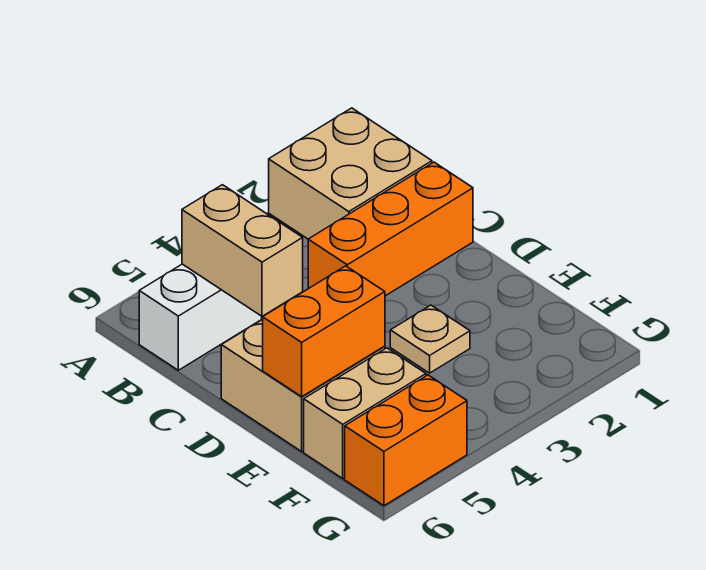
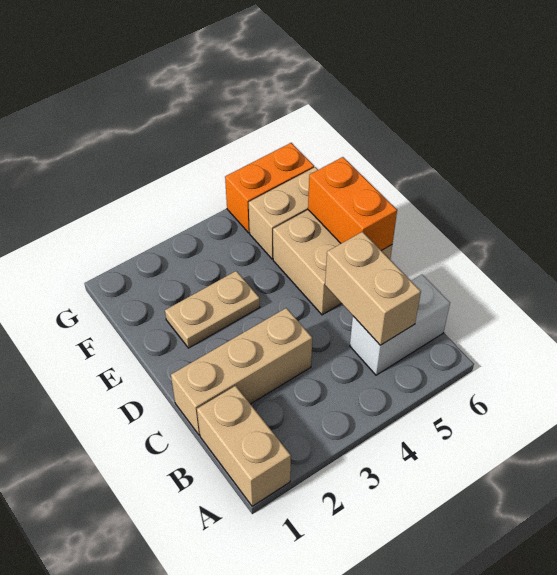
tan 2x2 brick [269,108,432,239] -> tan 1x2 brick [197,386,291,506]
orange 1x3 brick [308,162,473,296] -> tan 1x3 brick [171,308,312,435]
tan 1x1 plate [390,305,470,373] -> tan 1x2 plate [165,271,260,348]
orange 1x2 brick [263,266,385,397] -> orange 1x2 brick turned to [308,157,397,251]

